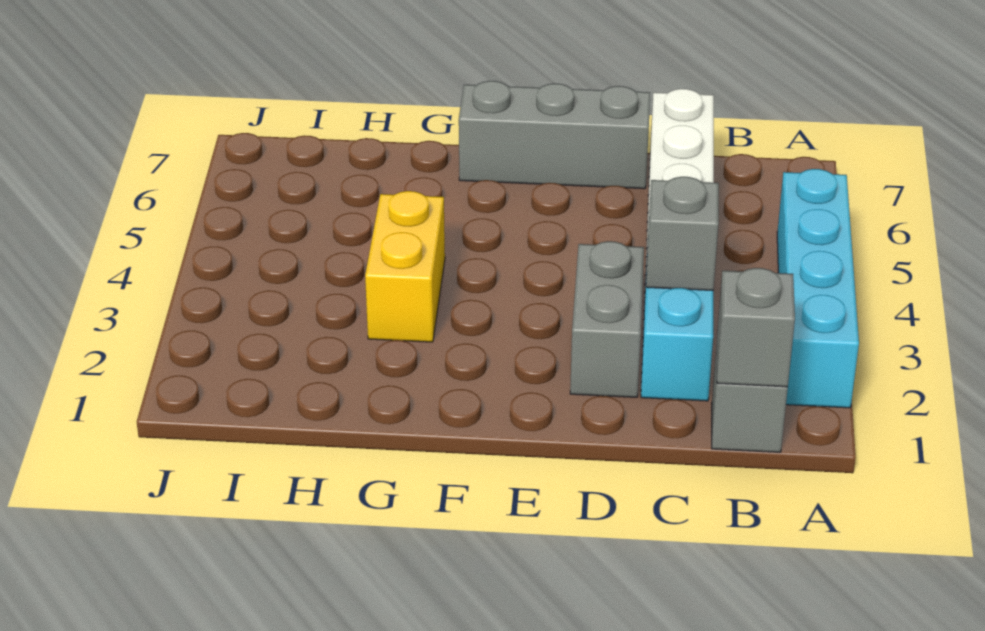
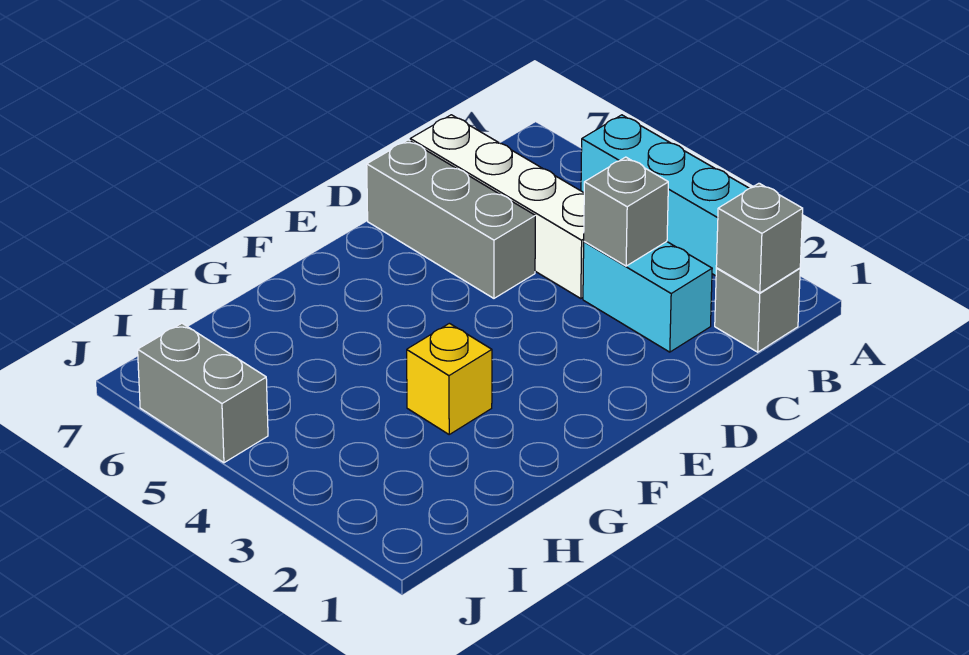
grey 1x2 brick [570,241,644,397] -> grey 1x2 brick moved to [138,323,268,463]
grey 1x3 brick [459,81,650,189] -> grey 1x3 brick turned to [367,140,535,298]
yellow 1x2 brick [365,191,445,342] -> yellow 1x1 brick [407,323,492,434]

